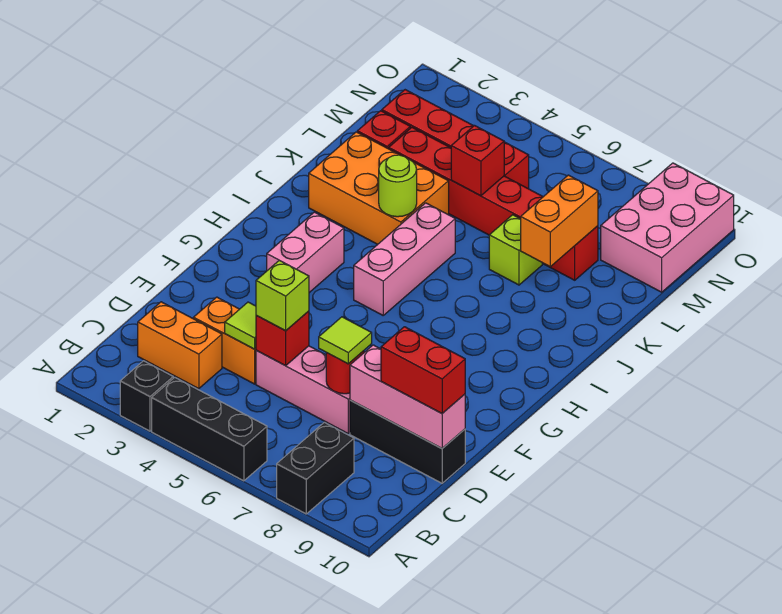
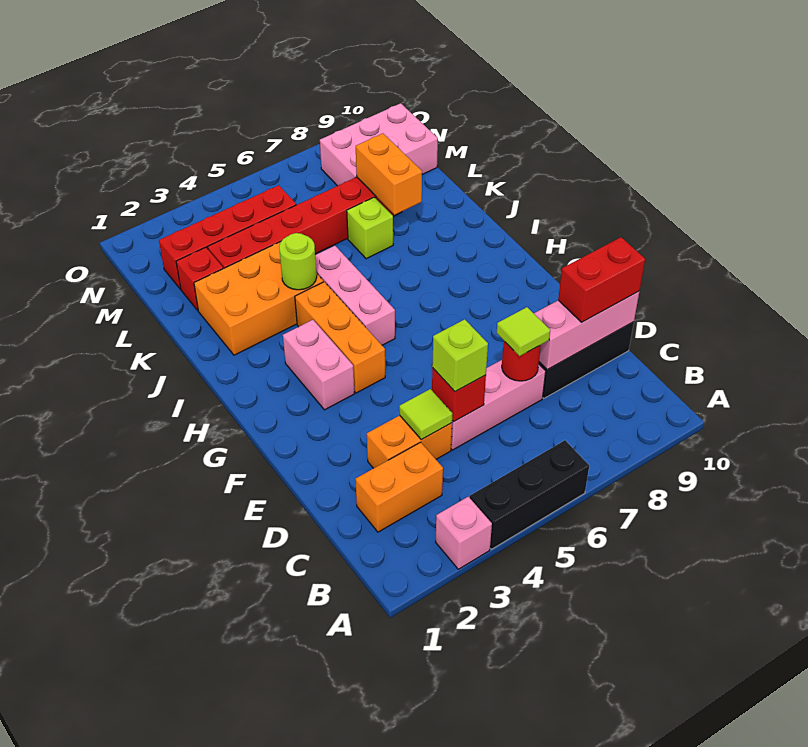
black 1x1 brick [120,361,173,431] -> pink 1x1 brick [436,497,492,569]
black 1x2 brick [277,422,354,514] -> none
none -> orange 1x3 brick [295,282,385,393]
red 1x1 brick [451,126,504,196] -> none
pink 2x3 brick [601,163,734,292] -> pink 2x3 brick turned to [320,103,438,186]

